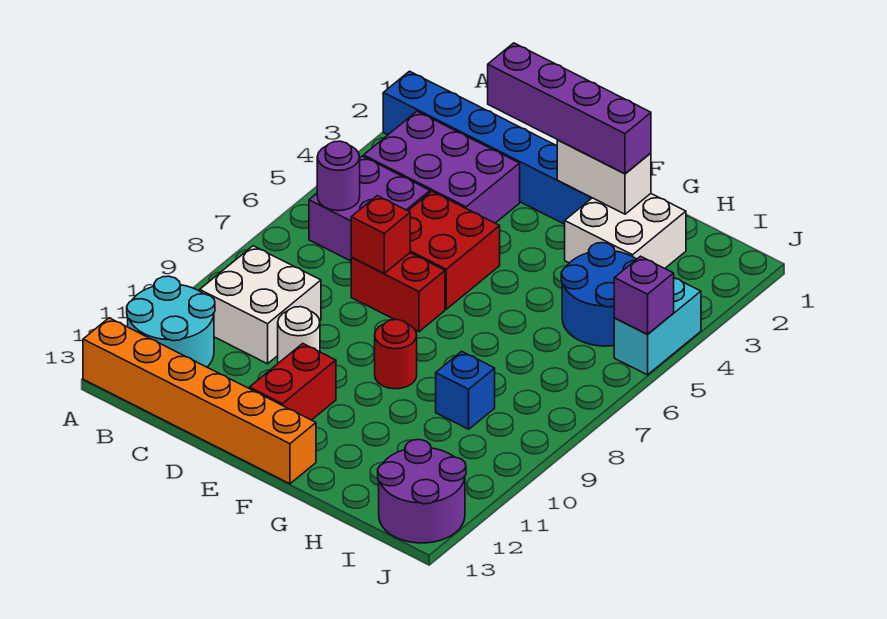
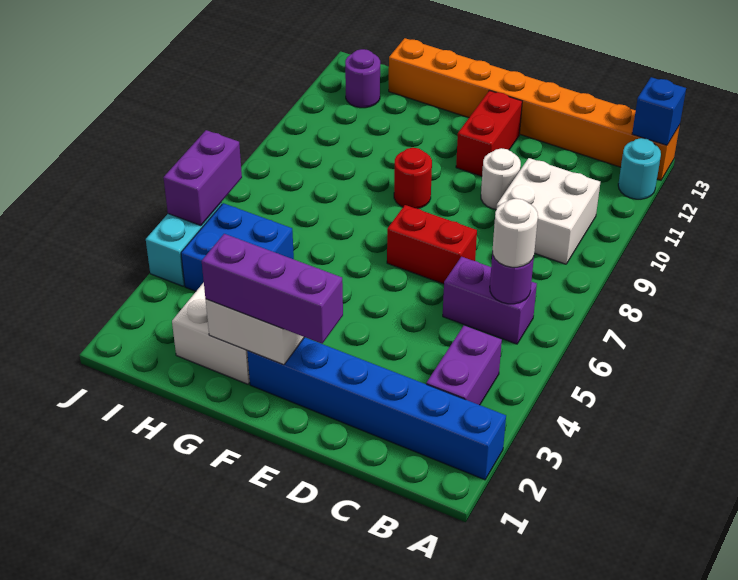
cyan 2x2 round brick [127,276,215,367] -> cyan 1x1 round brick [618,138,661,199]
orange 1x6 brick [83,318,316,484] -> orange 1x8 brick [389,38,680,180]
purple 2x3 brick [364,111,520,223] -> purple 1x2 brick [426,326,502,405]
purple 2x2 brick [309,156,430,261] -> purple 1x2 brick [443,257,537,344]
none -> white 1x1 round brick [493,198,538,267]
purple 1x4 brick [488,43,651,174] -> purple 1x3 brick [202,234,343,344]
red 2x2 brick [408,191,500,309] -> none
red 1x1 brick [351,196,410,273] -> none
blue 2x2 round brick [561,243,636,346] -> blue 2x2 brick [181,203,294,291]
blue 1x1 brick [436,351,495,429] -> blue 1x1 brick moved to [632,77,686,145]
purple 2x2 round brick [378,440,466,543] -> purple 1x1 round brick [345,49,380,108]
purple 1x1 brick [614,256,674,334] -> purple 1x2 brick [163,130,242,226]

